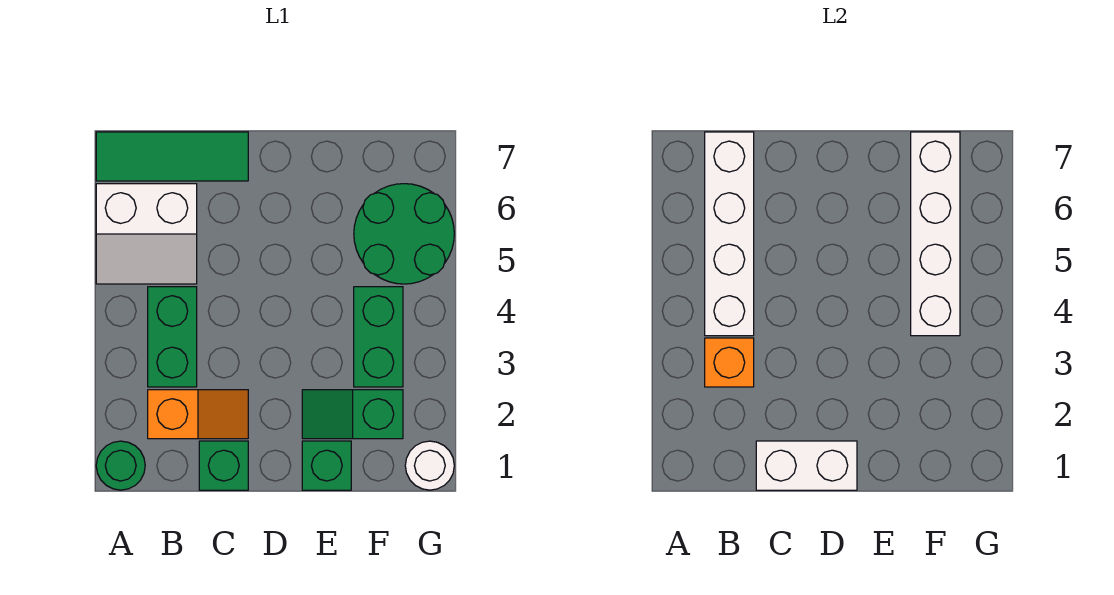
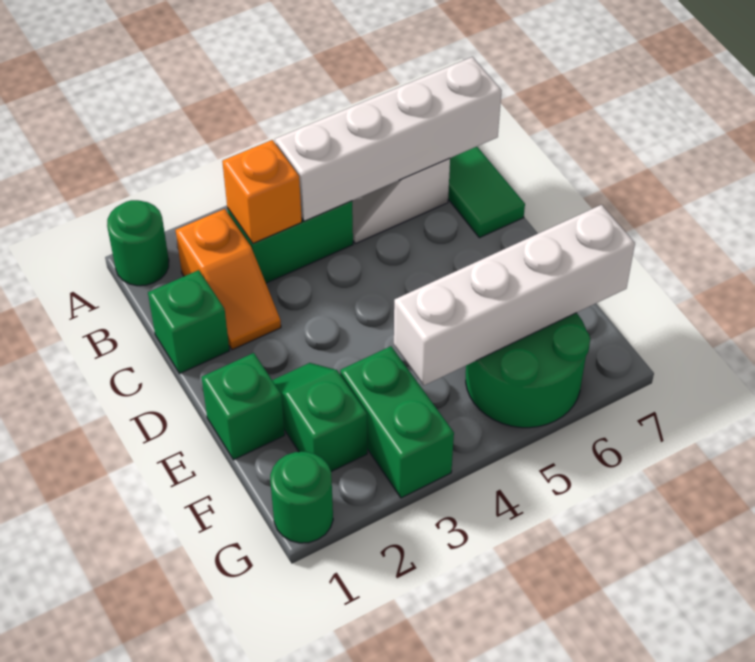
white 1x2 brick [756,441,857,490] -> none
green 1x2 brick [354,287,403,387] -> green 1x2 brick turned to [340,346,454,498]
white 1x1 round brick [405,441,454,490] -> green 1x1 round brick [270,452,333,543]

